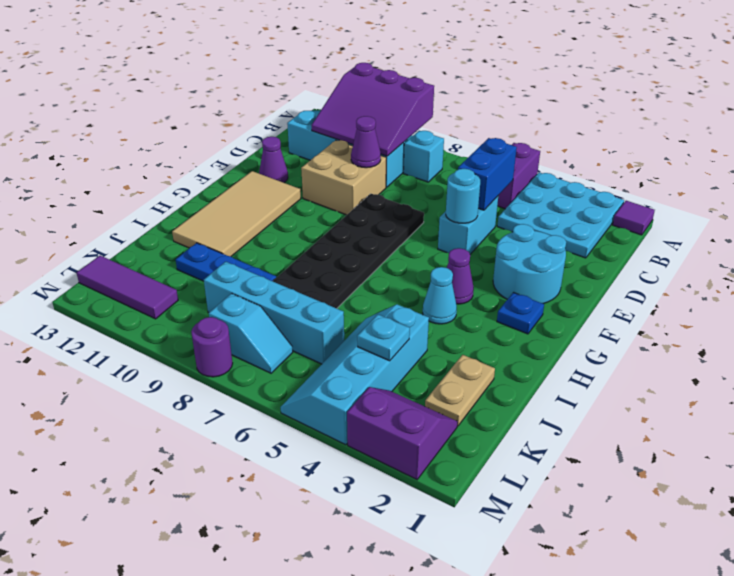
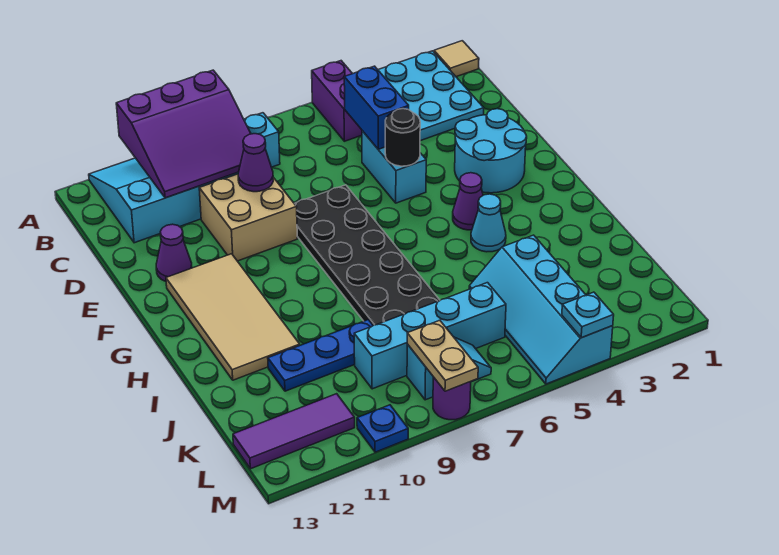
purple 1x1 tile [613,201,655,235] -> tan 1x1 tile [434,41,479,77]
cyan 1x1 round brick [446,169,480,223] -> black 1x1 round brick [385,109,420,166]
blue 1x1 plate [497,293,544,334] -> blue 1x1 plate moved to [357,405,408,452]
tan 1x2 plate [425,355,495,426] -> tan 1x2 plate moved to [407,320,478,391]
cyan 1x1 plate [357,314,410,361] -> cyan 1x1 plate moved to [562,292,614,338]
purple 2x2 slope [347,387,458,480] -> none

